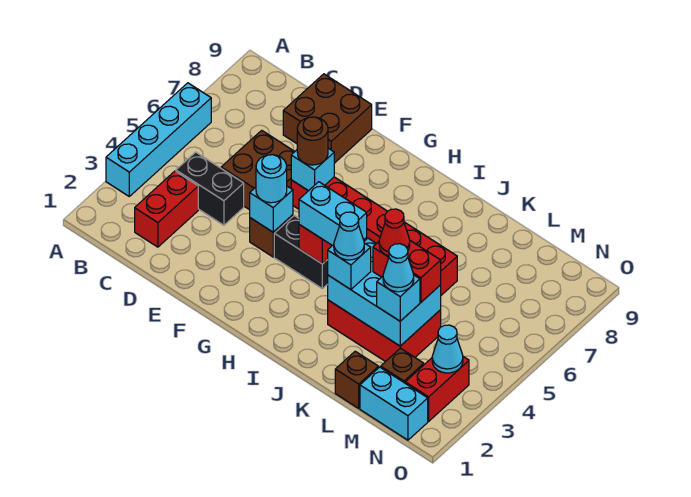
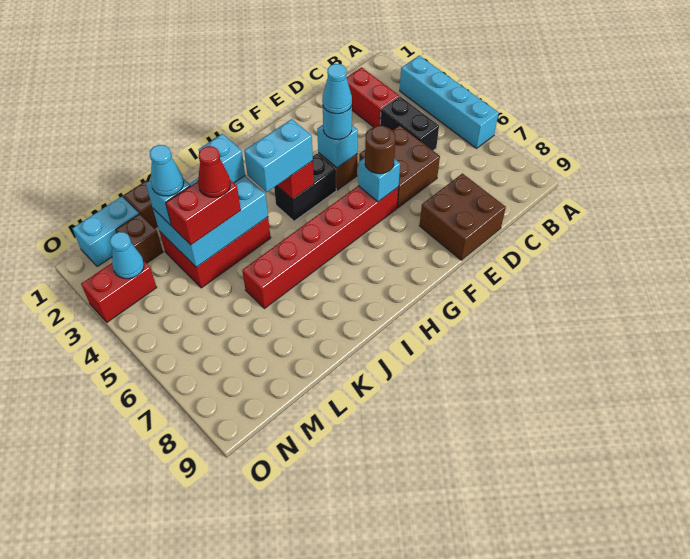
black 1x2 brick [176,152,244,225] -> black 1x2 brick turned to [380,96,439,150]
cyan 1x1 cone [334,212,364,260] -> cyan 1x1 cone moved to [322,64,352,114]
red 1x2 brick [405,357,469,421] -> red 1x2 brick turned to [81,260,157,322]

